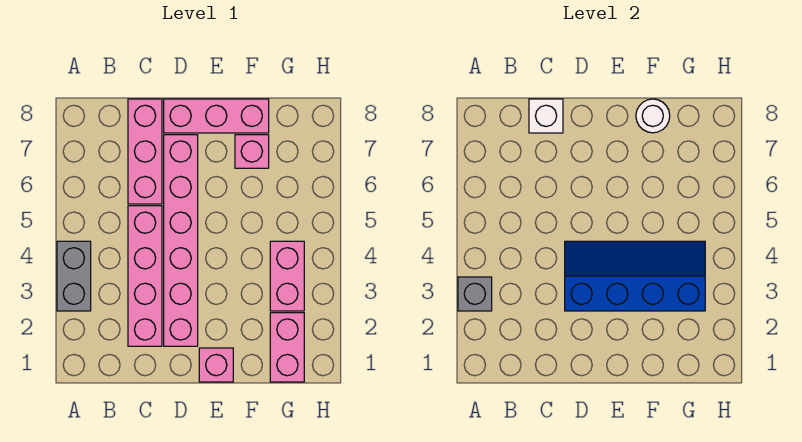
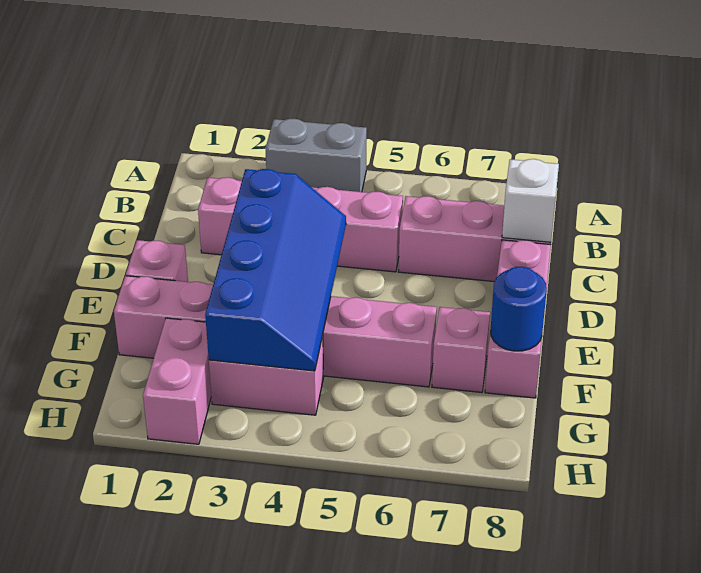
grey 1x1 brick [458,277,492,311] -> none
pink 1x6 brick [164,135,198,346] -> pink 1x6 brick moved to [114,276,437,387]
white 1x1 round brick [636,99,670,133] -> blue 1x1 round brick [491,267,547,351]
pink 1x2 brick [270,313,304,382] -> pink 1x2 brick turned to [143,318,211,444]

